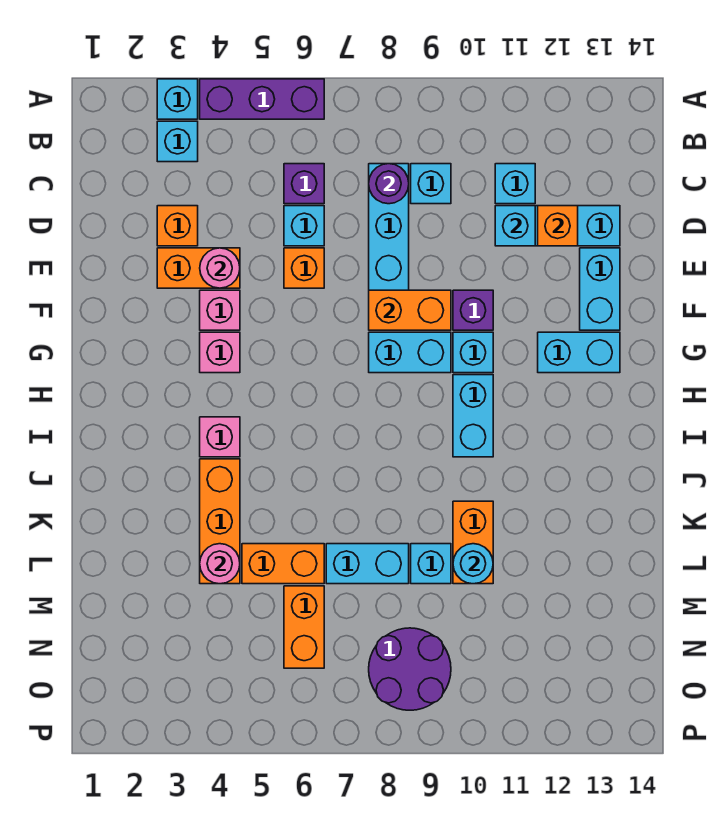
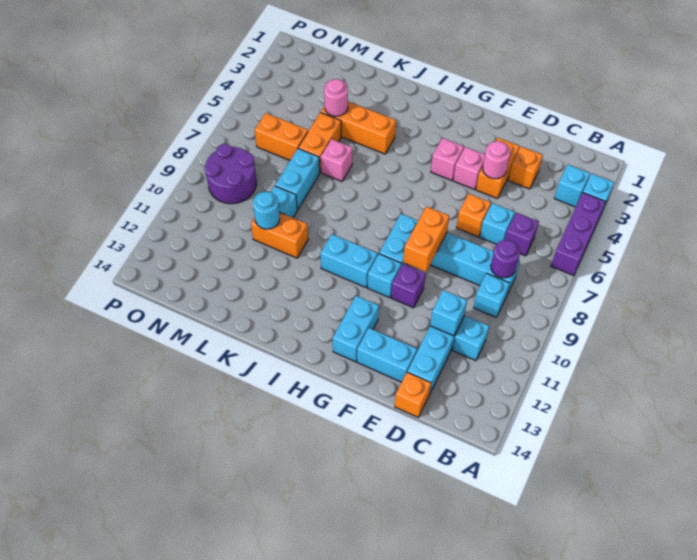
orange 1x1 brick [538,206,578,246] -> orange 1x1 brick moved to [395,372,431,417]
pink 1x1 brick [200,417,240,457] -> pink 1x1 brick moved to [321,139,353,181]

